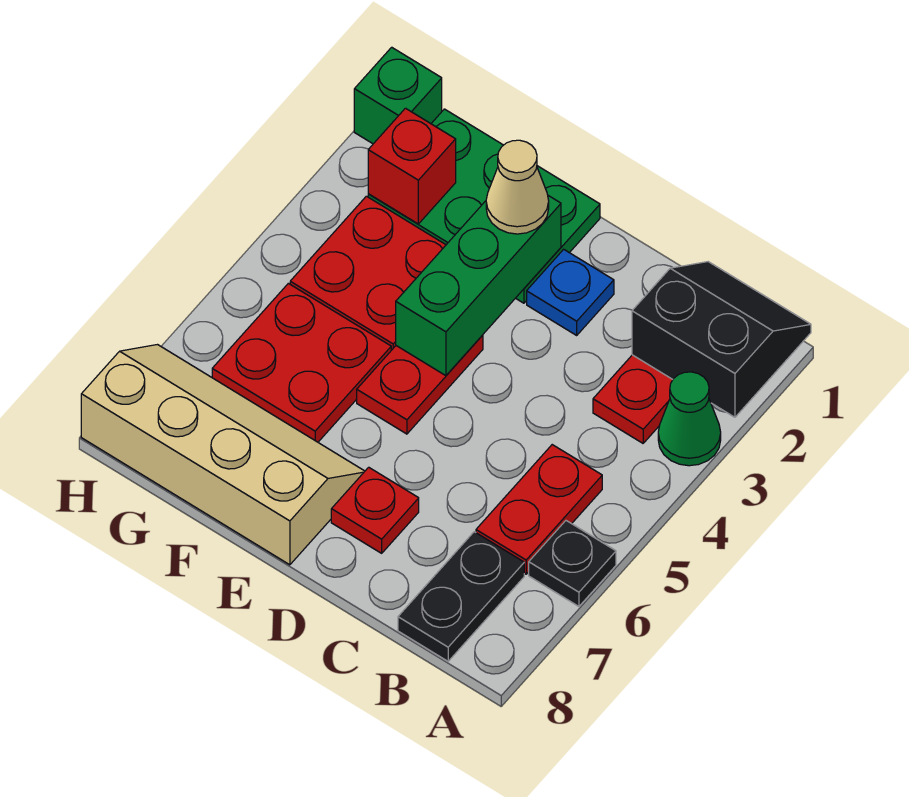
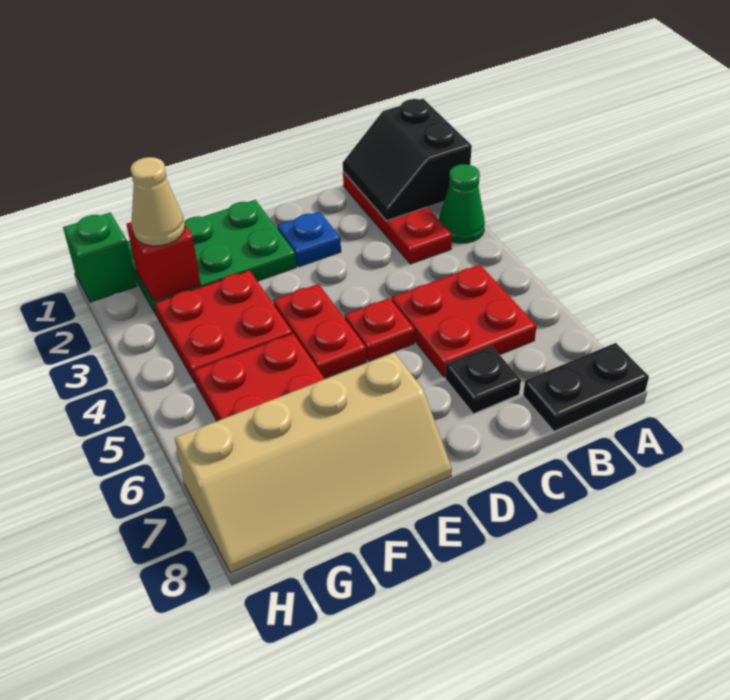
black 2x2 slope [632,262,811,417] -> black 2x2 slope turned to [343,99,472,221]
black 1x1 plate [529,521,616,606] -> black 1x1 plate moved to [445,346,521,414]
red 1x2 plate [476,445,602,574] -> red 2x2 plate [392,265,537,377]
black 1x2 plate [398,532,524,661] -> black 1x2 plate turned to [523,343,649,431]
red 1x1 plate [331,467,419,553] -> red 1x1 plate moved to [345,298,415,361]
green 1x3 brick [396,196,561,376] -> none
tan 1x1 cone [486,140,549,234] -> tan 1x1 cone moved to [130,157,185,246]
tan 2x4 slope [81,345,365,565] -> tan 2x4 slope turned to [175,352,452,573]

